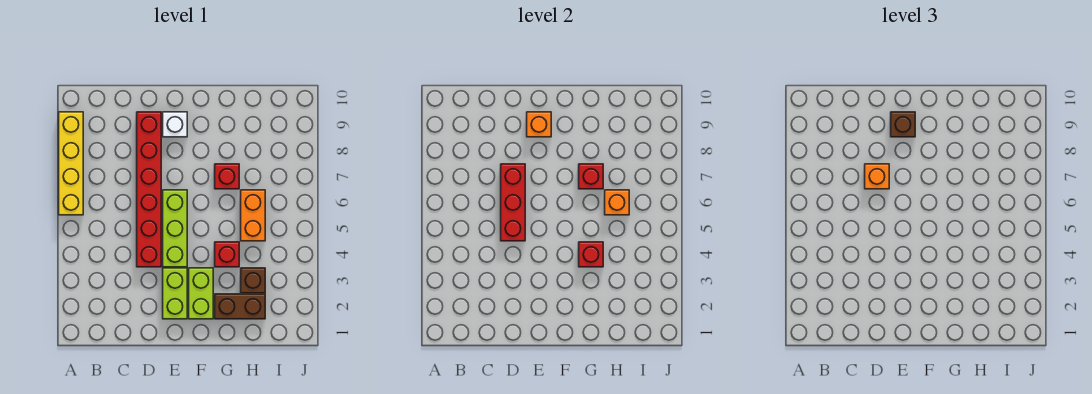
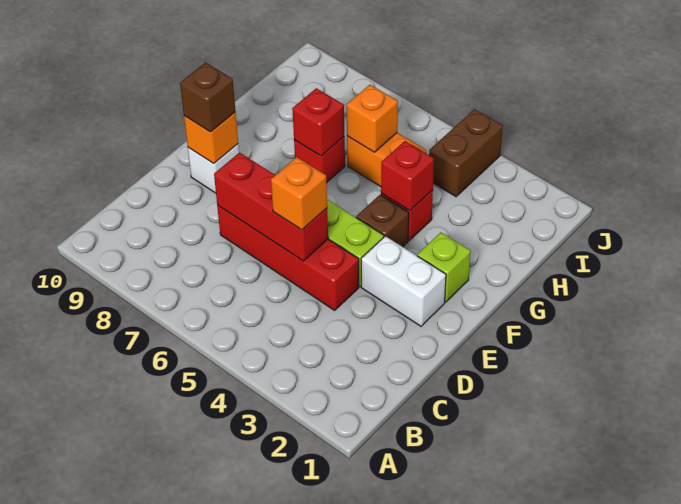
yellow 1x4 brick [59,112,83,215] -> none
red 1x6 brick [137,112,161,267] -> red 1x4 brick [217,205,359,310]
orange 1x1 brick [865,164,889,189] -> orange 1x1 brick moved to [271,157,327,230]
lime 1x2 brick [163,268,187,319] -> white 1x2 brick [361,236,446,326]
lime 1x2 brick [189,268,213,319] -> lime 1x1 brick [417,232,471,302]
brown 1x2 brick [215,294,265,319] -> brown 1x2 brick moved to [429,109,503,197]
brown 1x1 brick [241,268,265,293] -> brown 1x1 brick moved to [356,195,409,247]

